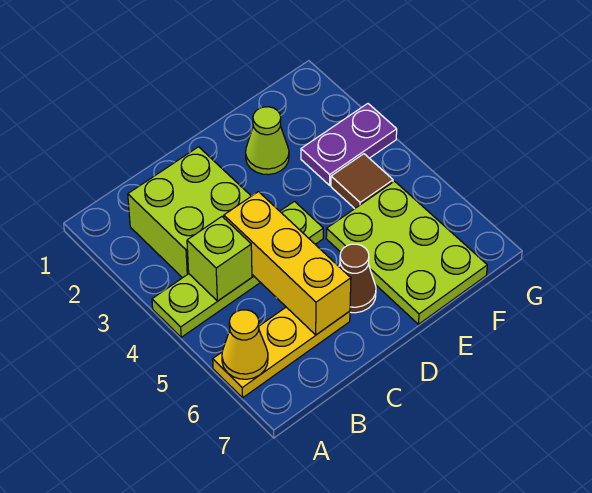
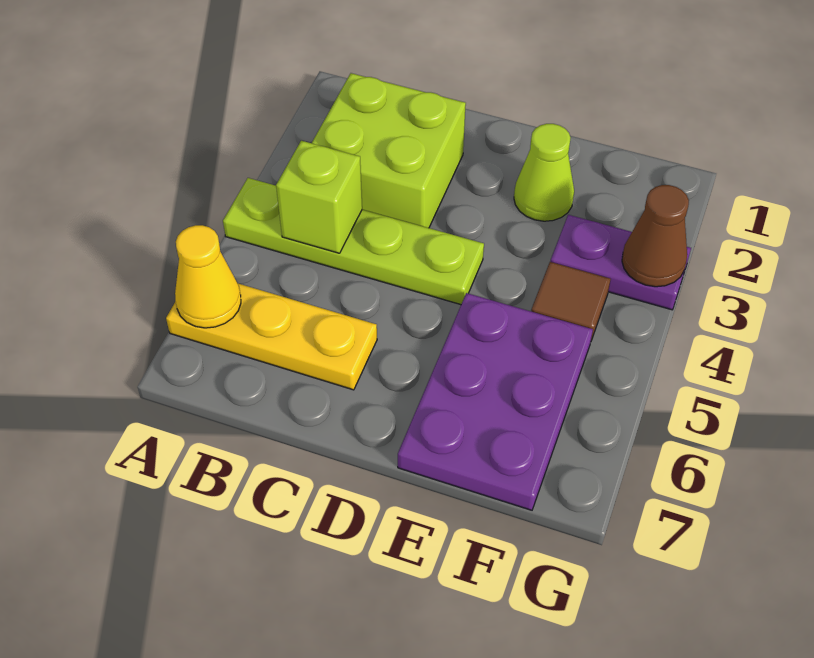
yellow 1x3 brick [224,192,351,335] -> none
brown 1x1 cone [339,244,376,313] -> brown 1x1 cone moved to [622,185,689,287]
lime 2x3 plate [326,181,487,324] -> purple 2x3 plate [398,293,593,510]

